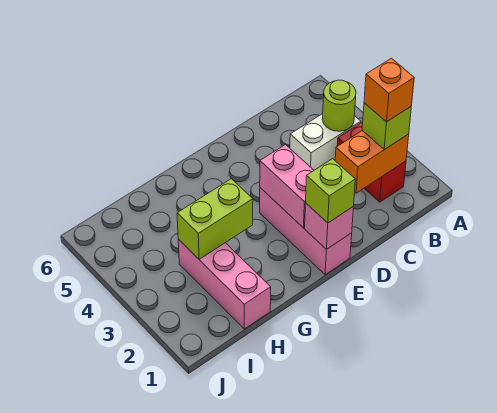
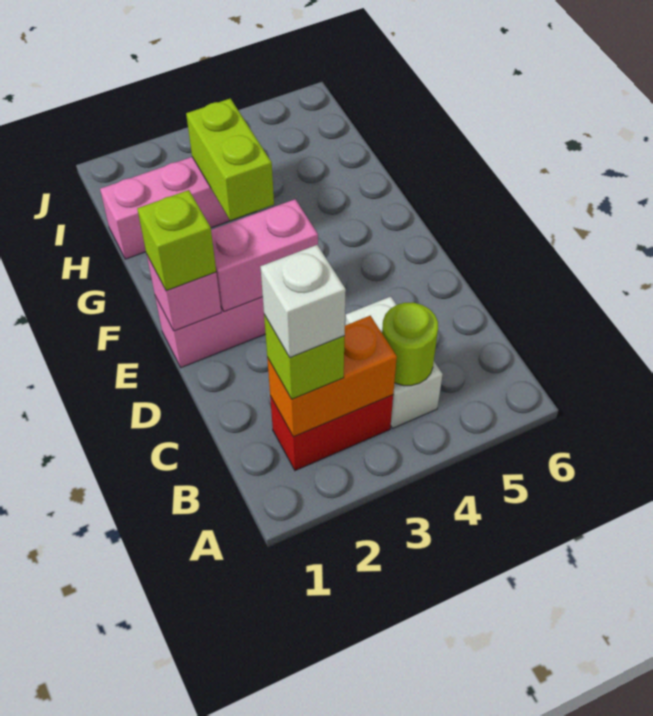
orange 1x2 brick [335,131,409,193] -> orange 1x2 brick turned to [267,316,397,437]
orange 1x1 brick [364,58,414,122] -> white 1x1 brick [261,245,346,357]

